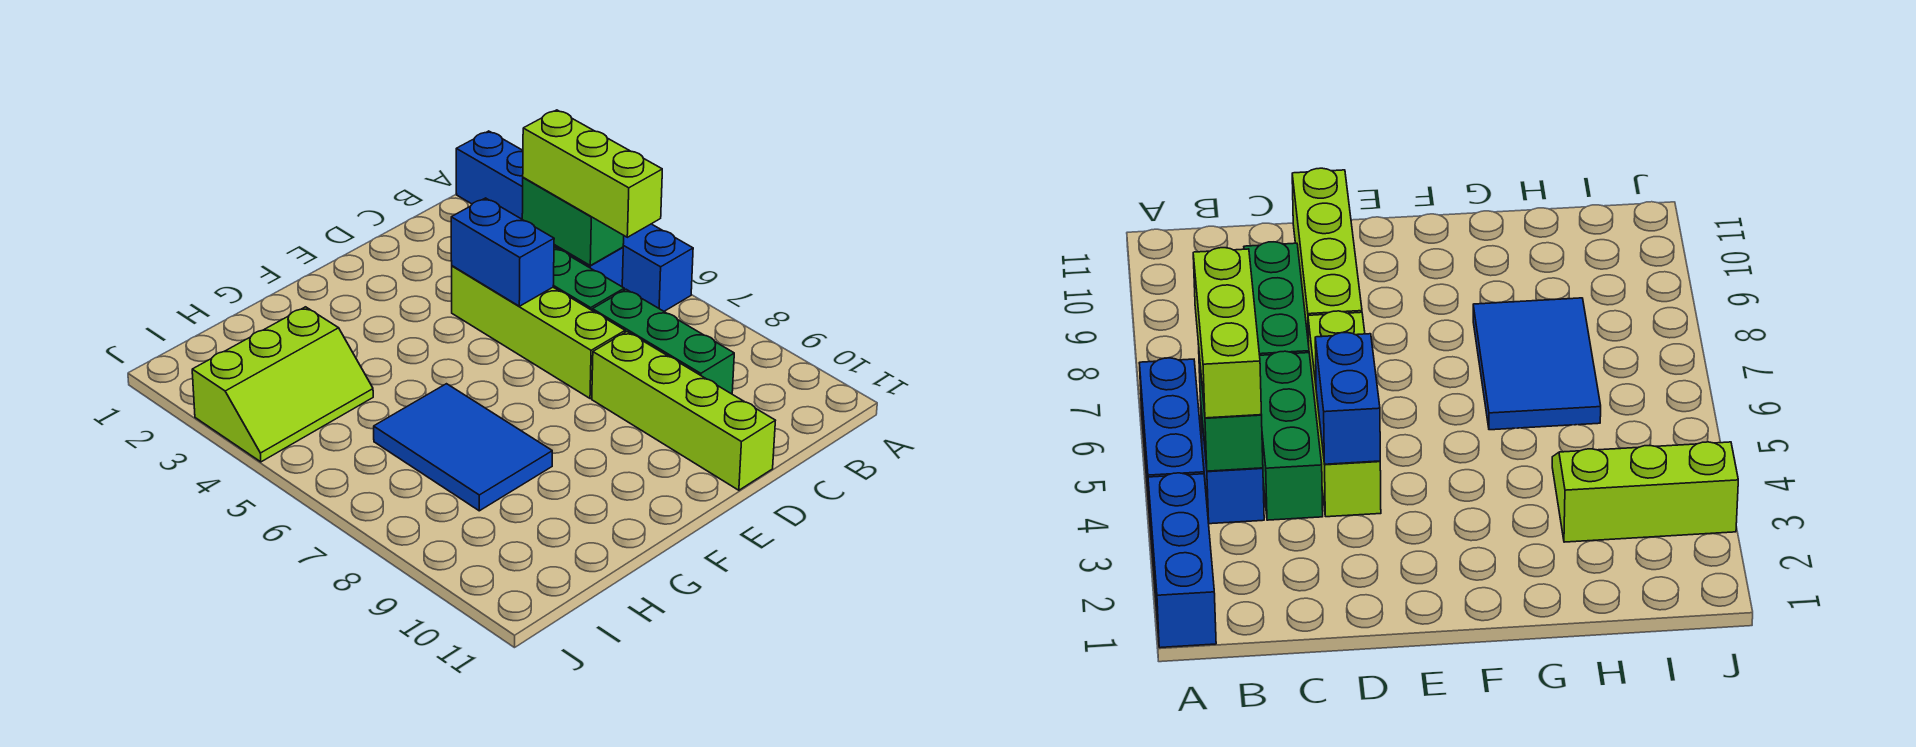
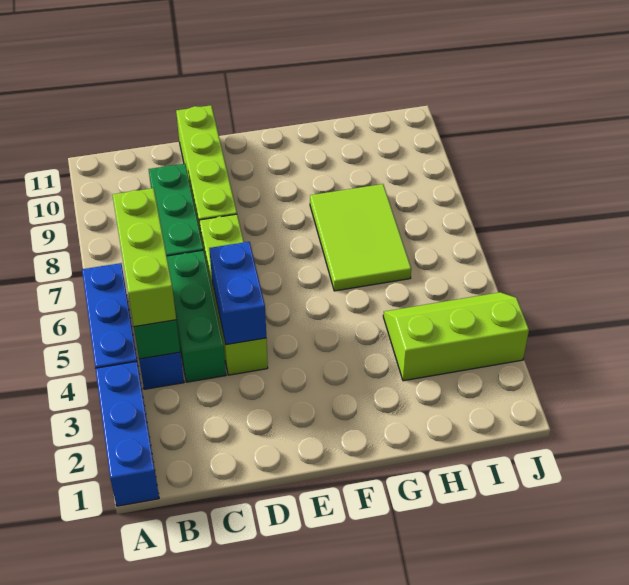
blue 2x3 tile [374,384,552,511] -> lime 2x3 tile [310,184,411,291]

